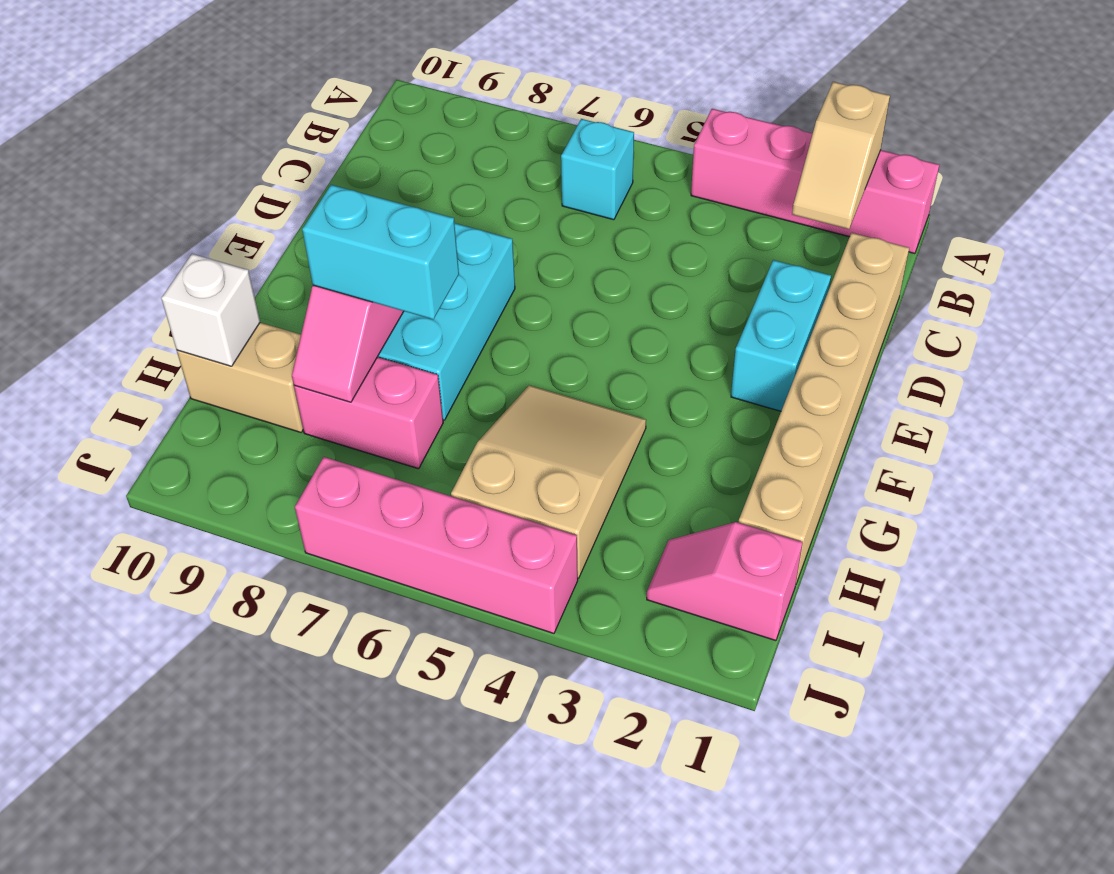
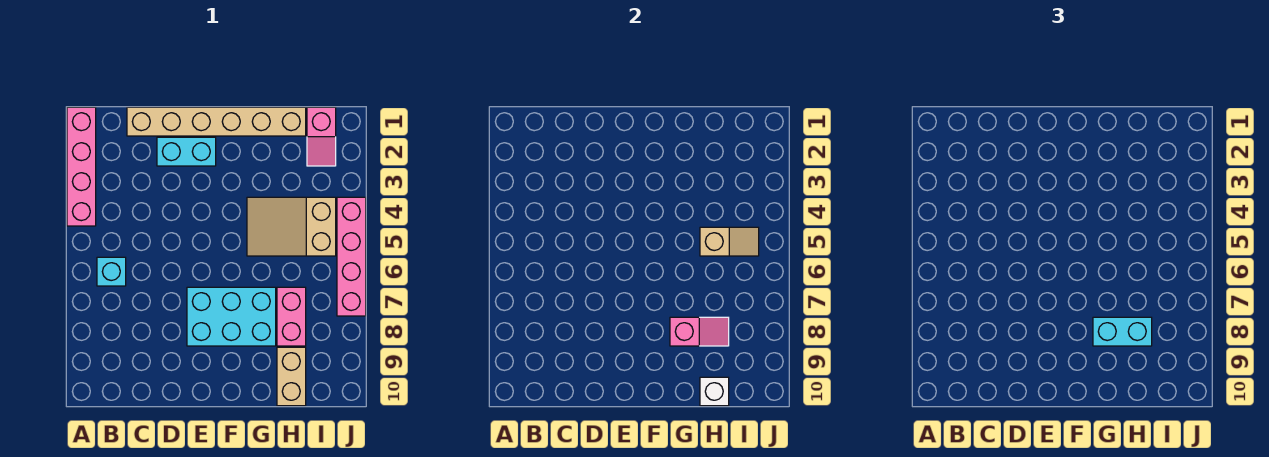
tan 1x2 slope [792,82,890,229] -> tan 1x2 slope moved to [700,227,759,256]
cyan 1x2 brick [302,185,459,319] -> cyan 1x2 brick turned to [1093,317,1152,346]

